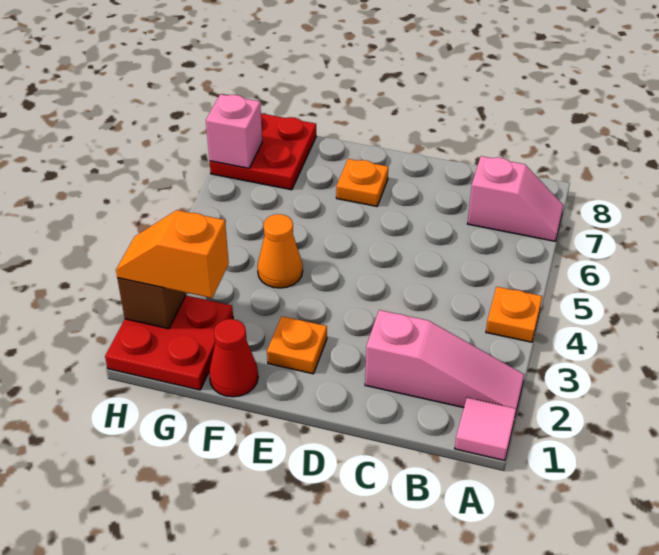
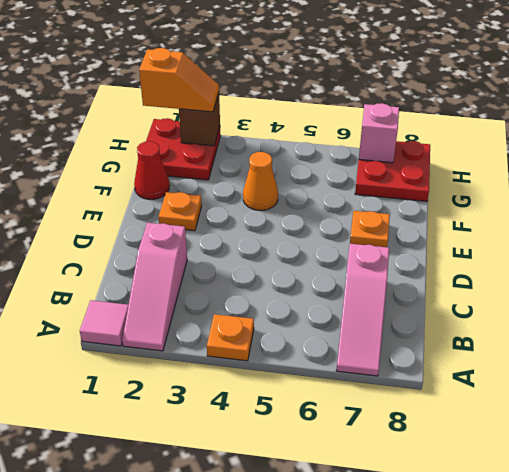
pink 1x2 slope [467,156,564,241] -> pink 1x3 slope [336,244,389,376]
orange 1x2 slope [116,210,229,298] -> orange 1x2 slope turned to [139,48,219,112]

